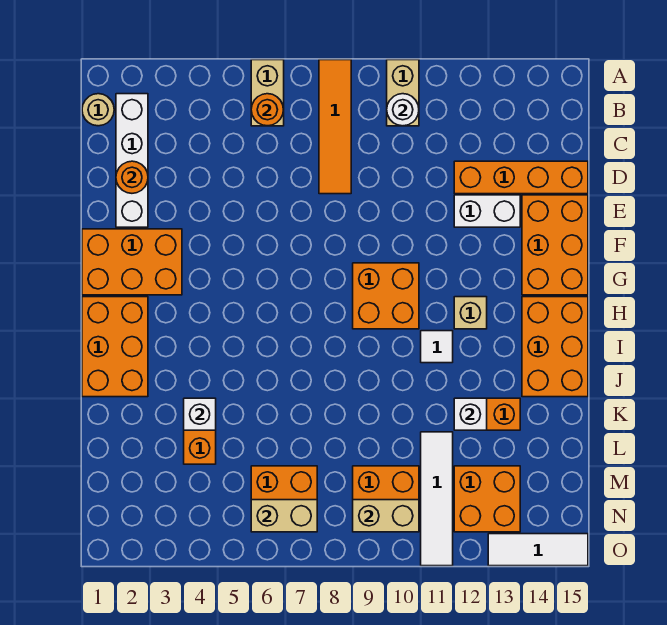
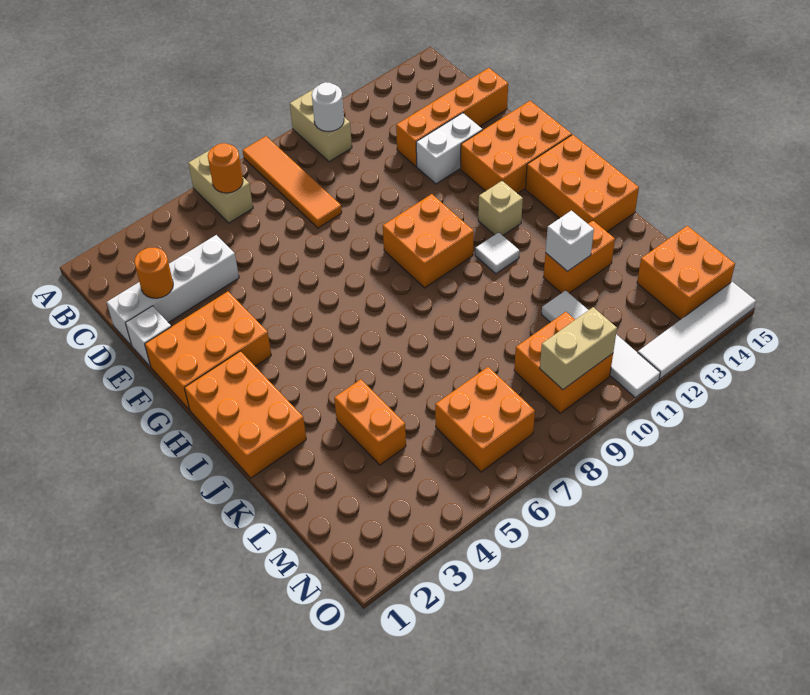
tan 1x1 round brick [82,94,114,126] -> none
white 1x4 brick [116,94,148,227] -> white 1x4 brick turned to [107,235,239,346]
orange 2x3 brick [522,195,588,295] -> orange 2x3 brick turned to [461,101,572,194]
white 1x1 brick [184,398,216,430] -> white 1x1 brick moved to [126,306,171,367]
orange 2x2 brick [454,466,520,532] -> orange 2x2 brick moved to [637,226,735,320]
tan 1x2 brick [251,500,317,532] -> none
white 1x3 tile [488,534,588,566] -> white 1x4 tile [638,282,756,379]

